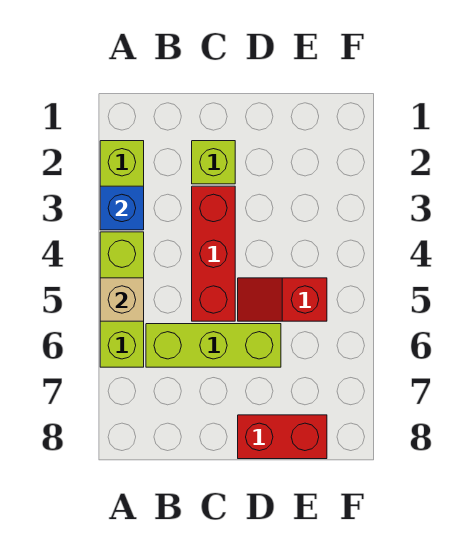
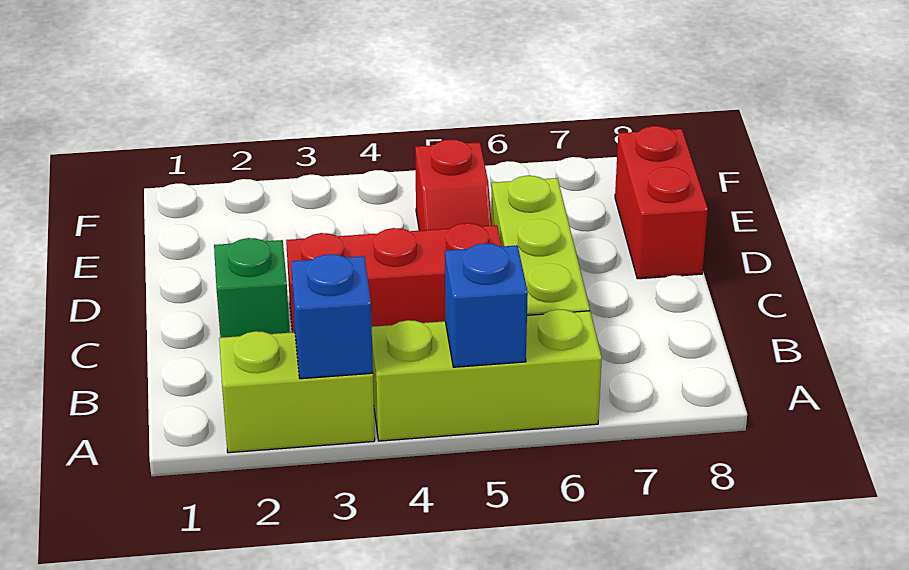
tan 1x1 brick [100,278,144,321] -> blue 1x1 brick [445,243,528,367]
lime 1x1 brick [192,141,235,184] -> green 1x1 brick [214,238,290,338]

